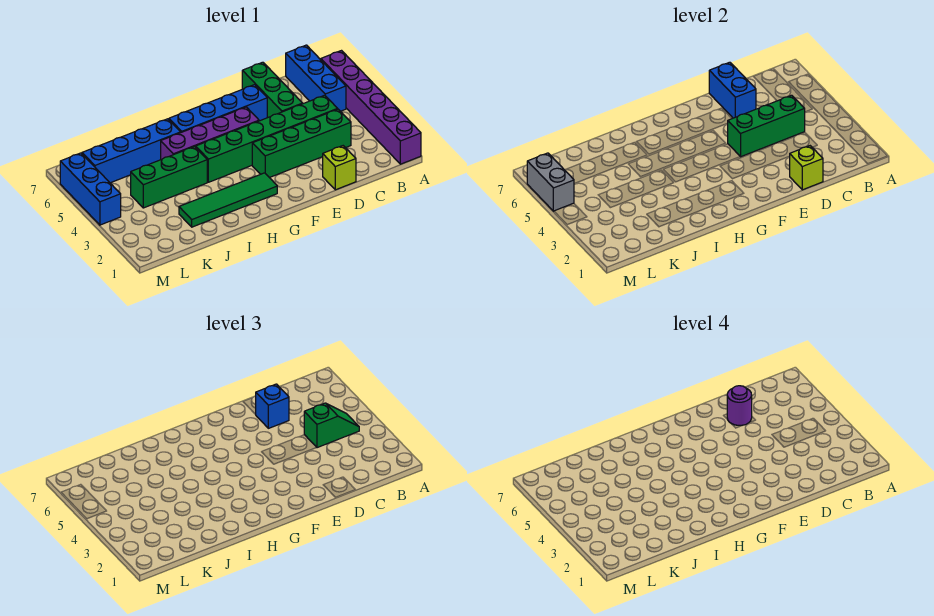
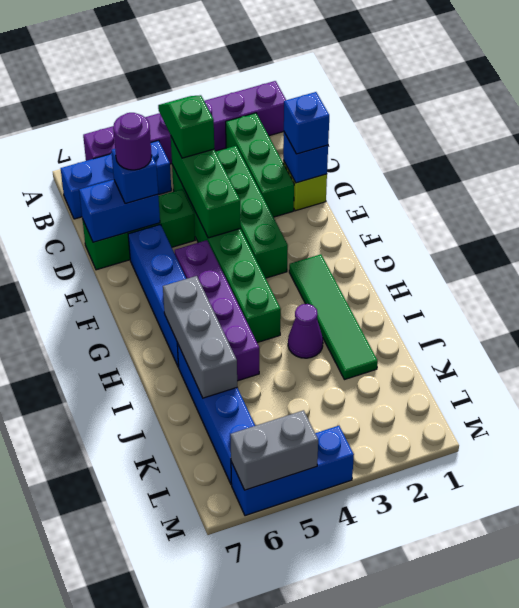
lime 1x1 brick [790,146,823,190] -> blue 1x1 brick [283,132,328,183]
none -> blue 1x1 brick [284,92,329,154]
none -> grey 1x3 brick [163,276,237,398]
none -> purple 1x1 cone [288,304,323,358]
green 1x3 brick [131,147,207,208] -> green 1x3 brick moved to [226,113,294,217]

